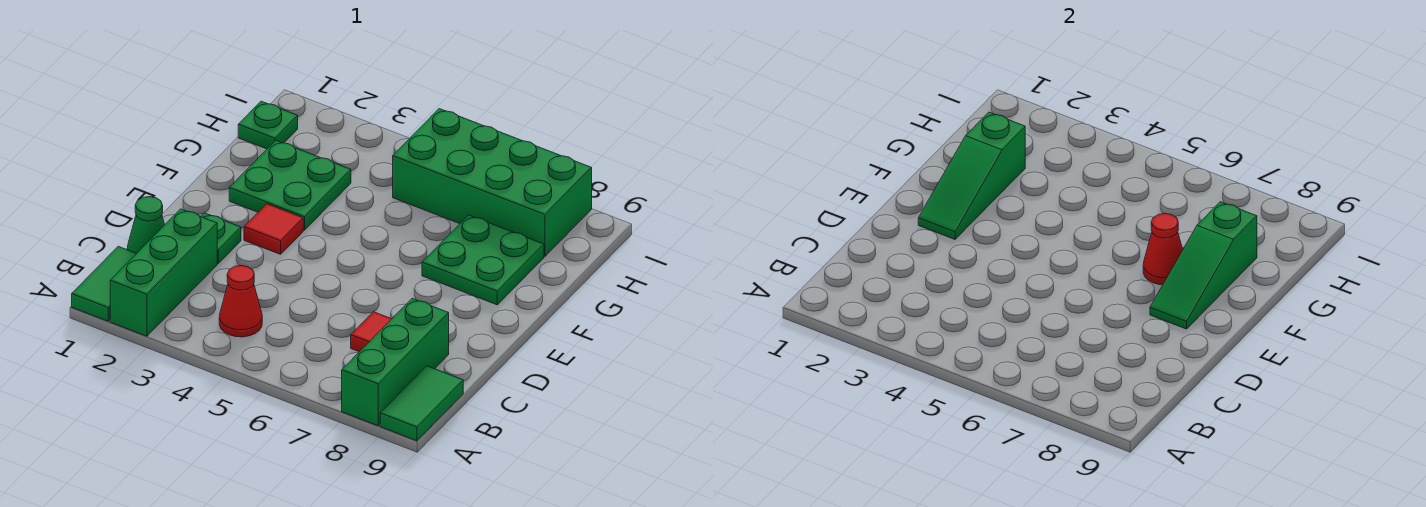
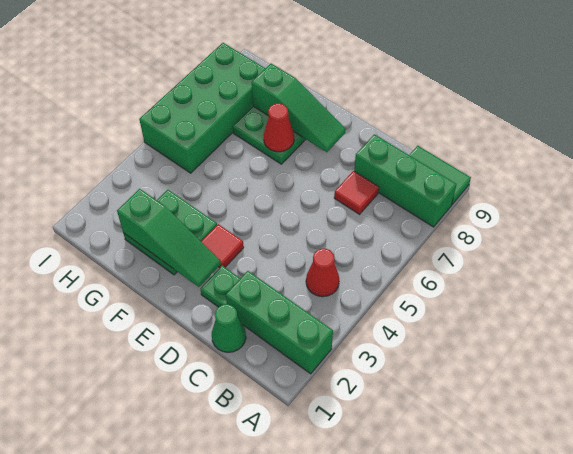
green 1x2 tile [72,246,137,321] -> none
green 1x1 plate [238,101,298,149] -> none

